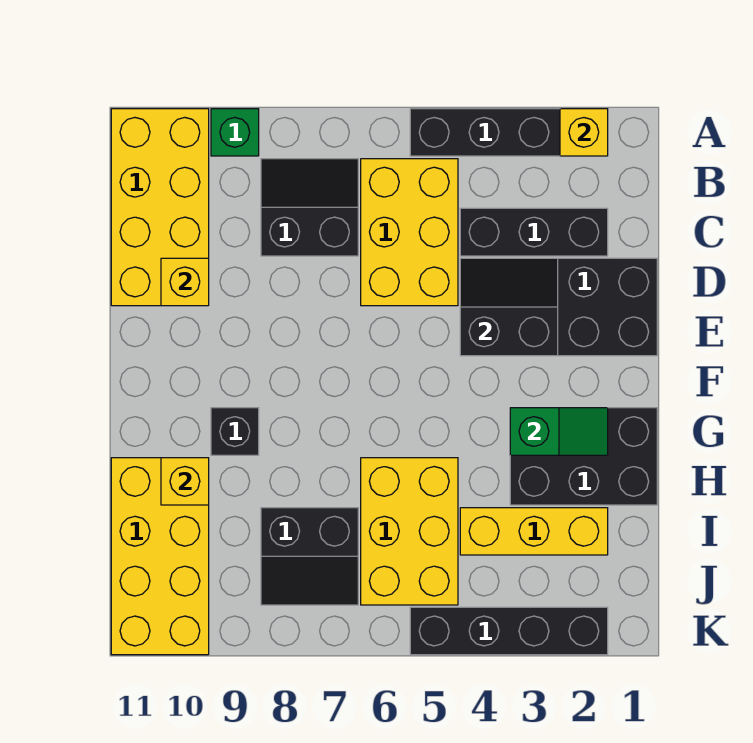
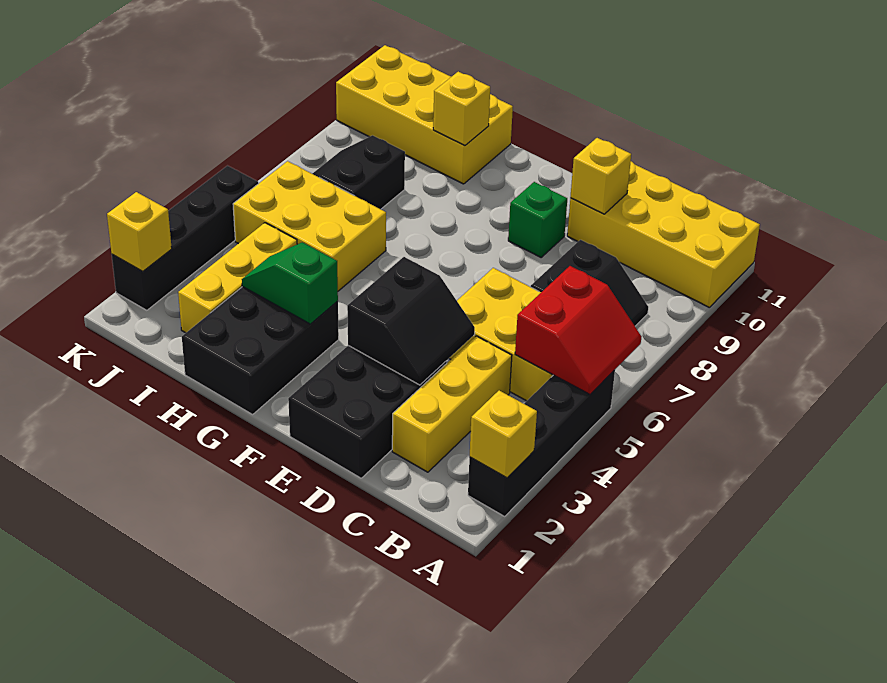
none -> red 2x2 slope [515,266,642,394]
green 1x1 brick [211,109,259,156] -> green 1x1 brick moved to [508,182,567,257]
black 1x3 brick [460,208,608,256] -> yellow 1x3 brick [392,336,512,472]
green 1x2 slope [510,408,608,455] -> green 1x2 slope turned to [242,242,338,324]
black 1x1 brick [211,408,259,455] -> none
none -> yellow 1x1 brick [107,192,172,272]

